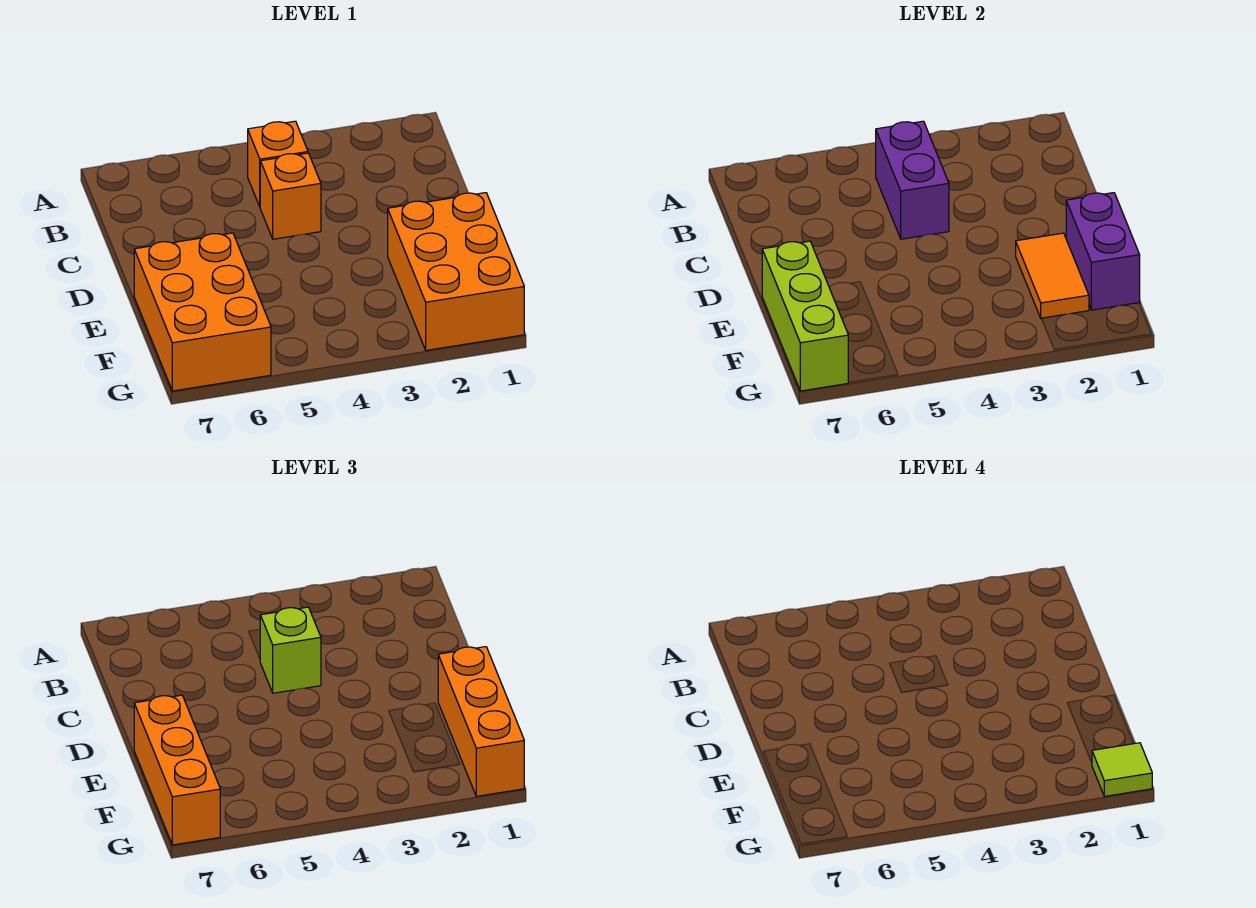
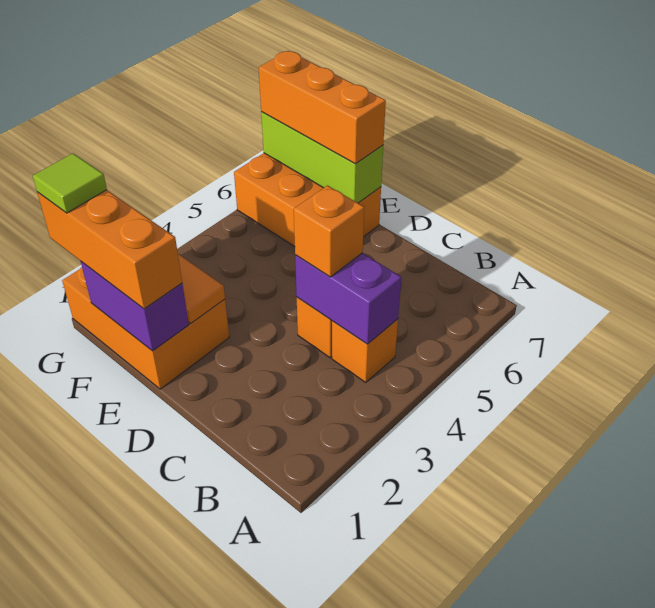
lime 1x1 brick [260,607,321,693] -> orange 1x1 brick [294,186,364,277]

